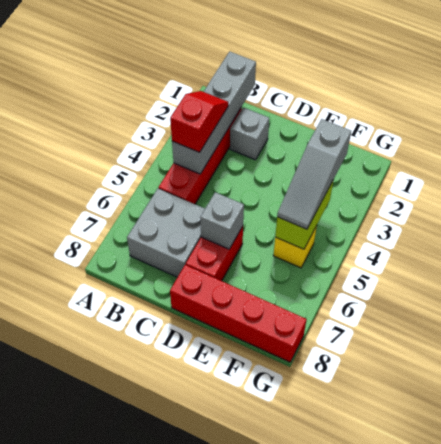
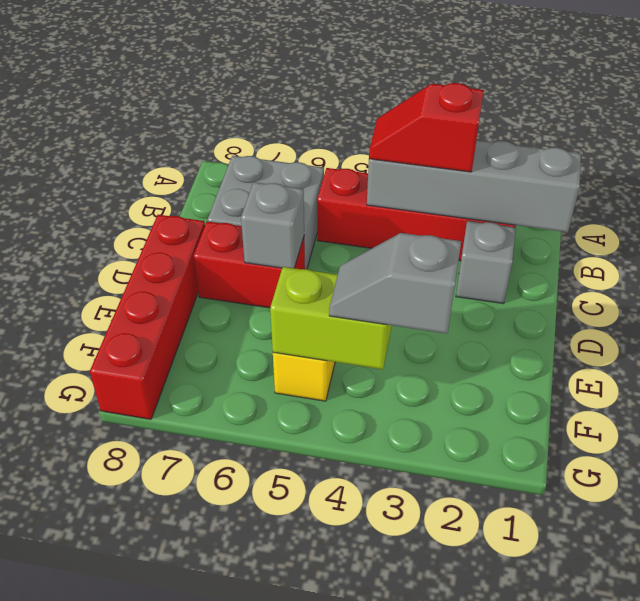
red 1x2 slope [170,91,228,152] -> red 1x2 slope turned to [369,83,484,172]
grey 1x3 slope [277,119,351,229] -> grey 1x2 slope [329,233,461,334]

